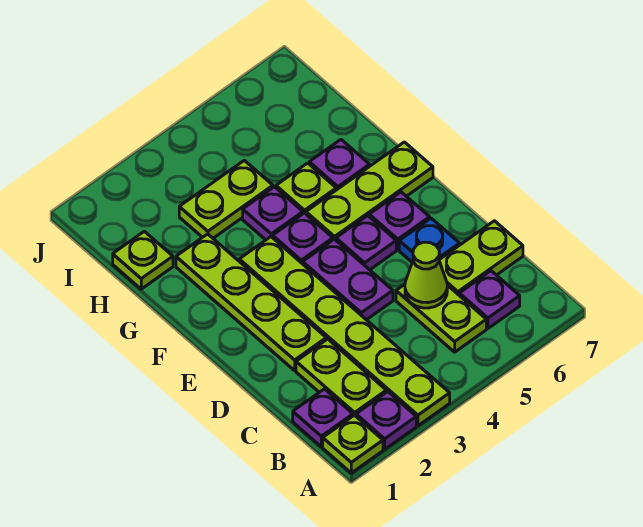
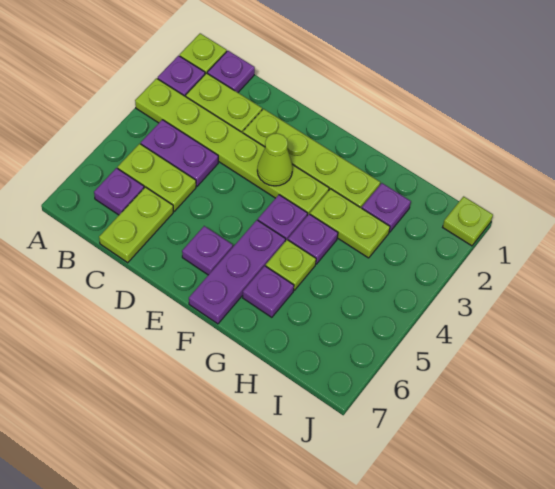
lime 1x1 cone [405,242,447,308] -> lime 1x1 cone moved to [257,133,293,186]
purple 1x2 plate [303,239,393,320] -> purple 1x2 plate moved to [141,120,218,186]
blue 1x1 plate [399,218,460,262] -> none
purple 1x1 plate [336,216,396,270] -> purple 1x1 plate moved to [362,183,411,232]
lime 1x3 plate [306,142,433,240] -> purple 1x3 plate [189,220,286,324]
lime 1x1 plate [113,231,173,289] -> lime 1x1 plate moved to [443,196,493,246]
lime 1x2 plate [179,160,273,238] -> lime 1x2 plate turned to [310,189,390,258]

